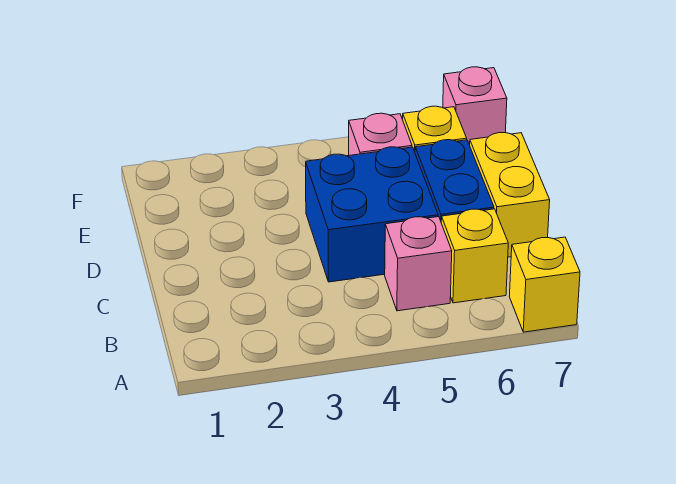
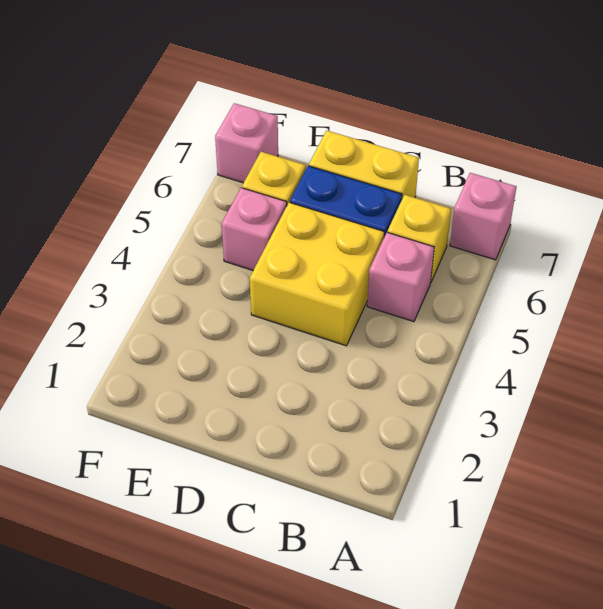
yellow 1x1 brick [509,237,580,332] -> pink 1x1 brick [450,173,516,260]
blue 2x2 brick [306,147,438,282] -> yellow 2x2 brick [250,202,384,346]

